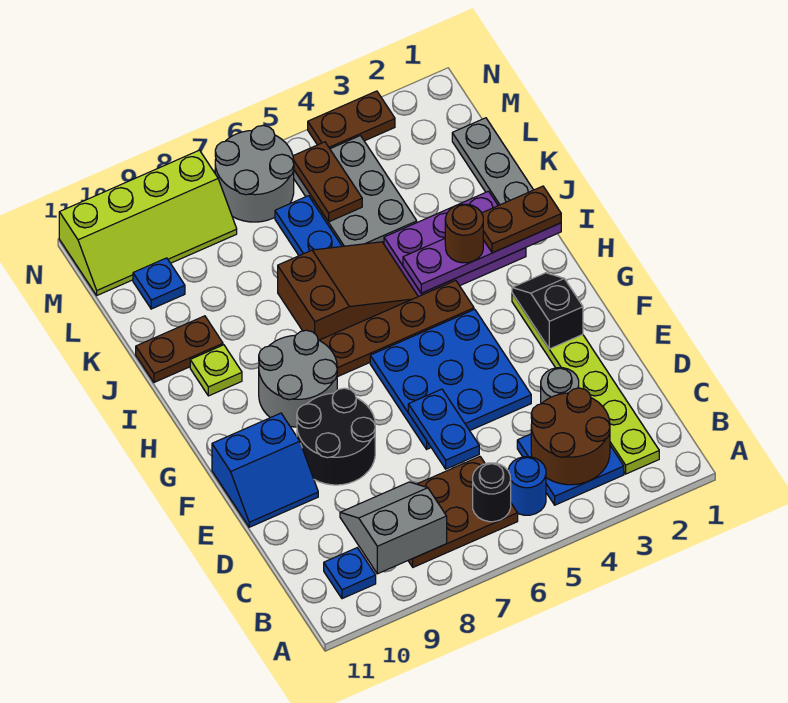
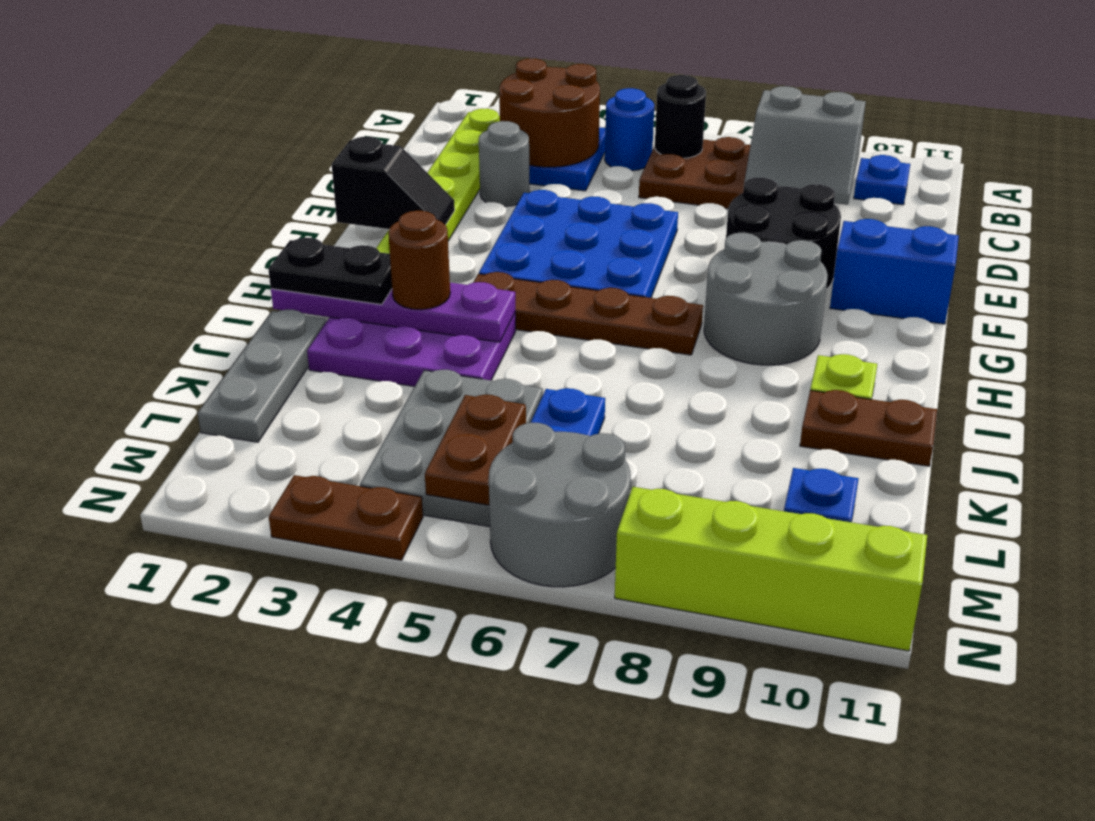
blue 1x2 plate [408,389,479,469] -> none
black 1x2 slope [512,273,583,349] -> black 1x2 slope turned to [332,137,455,229]
brown 1x2 plate [482,186,561,253] -> black 1x2 plate [268,238,392,305]
brown 2x3 slope [278,242,418,340] -> none

